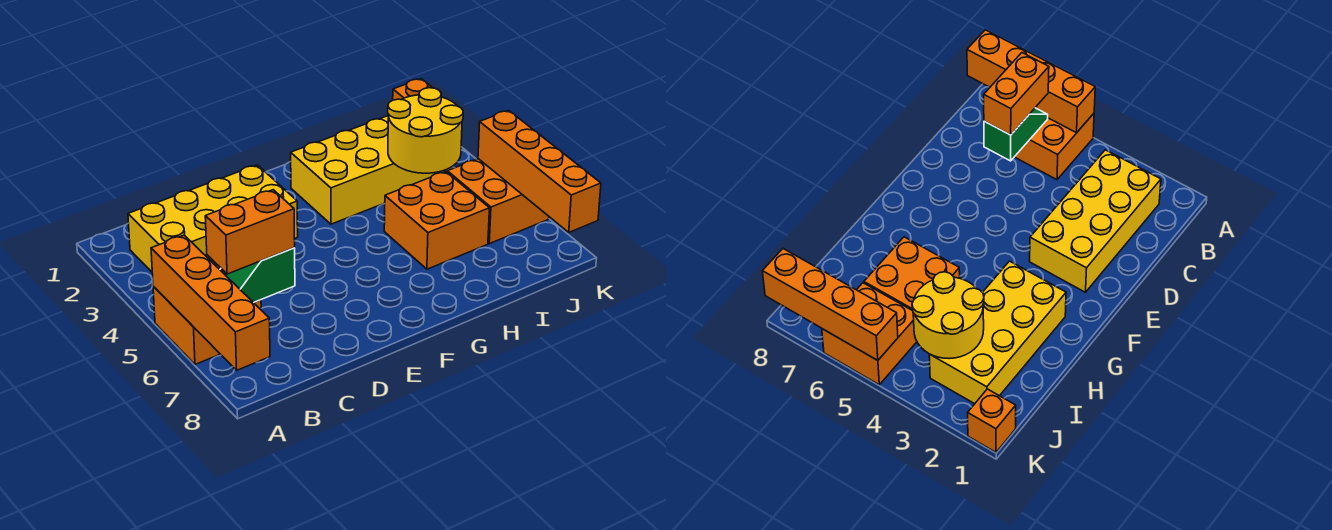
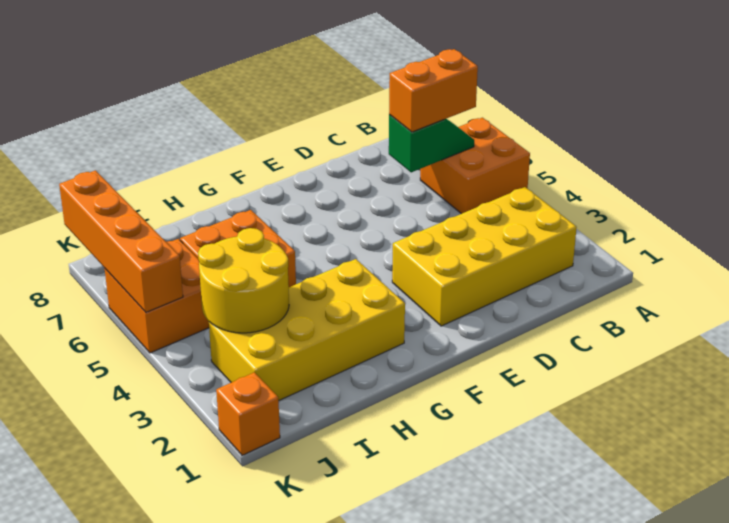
orange 1x4 brick [151,235,270,370] -> none

